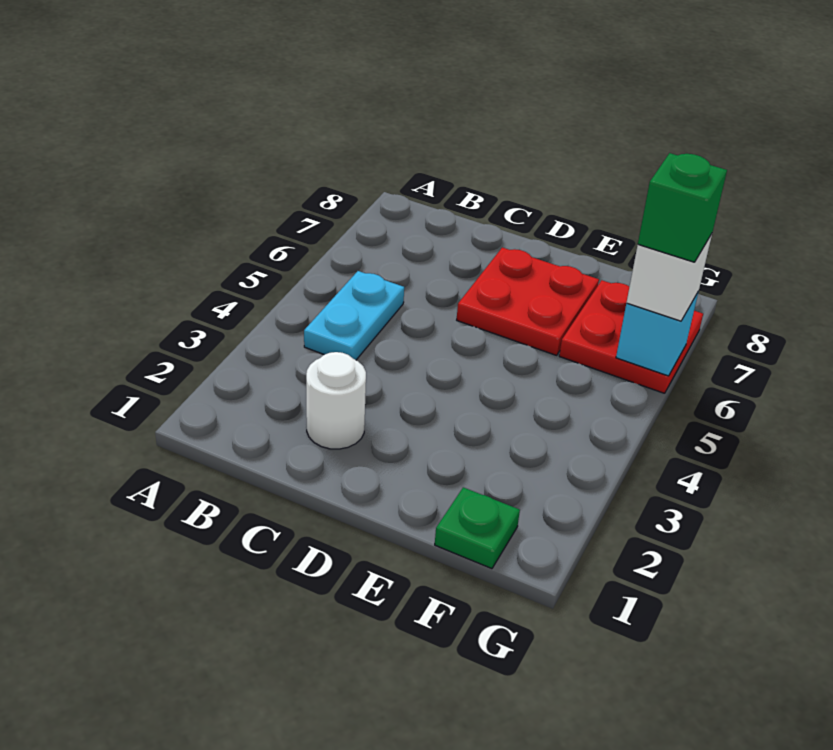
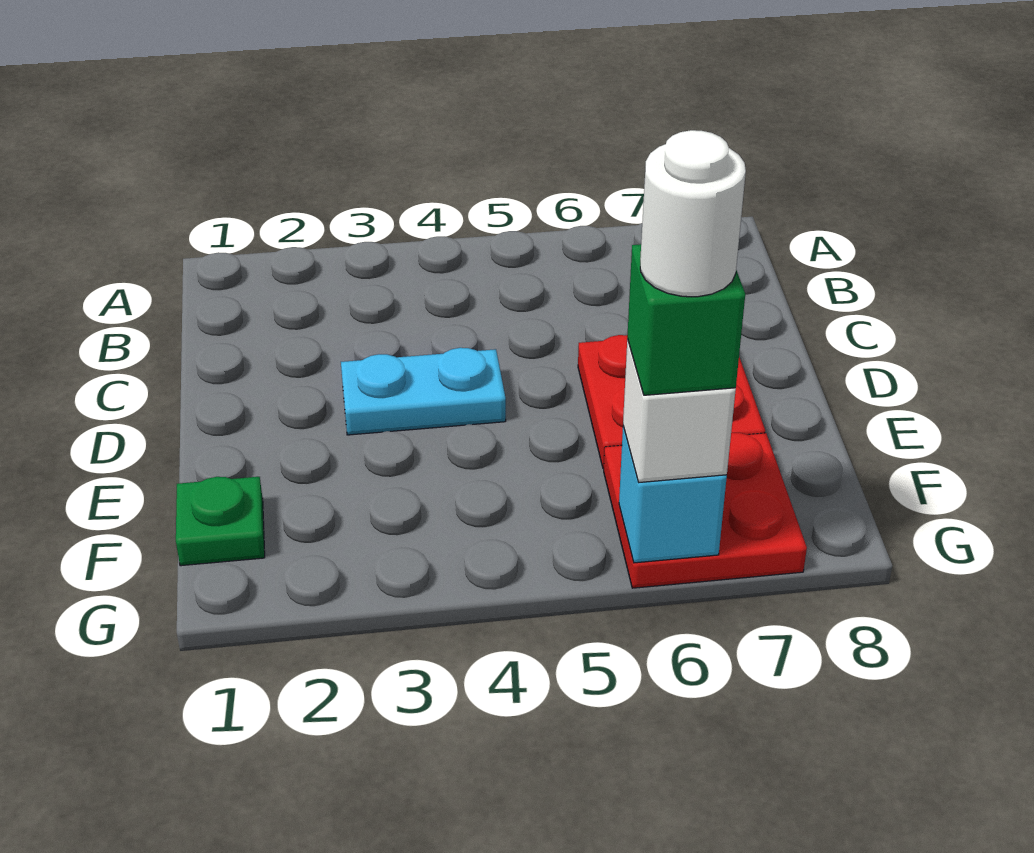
cyan 1x2 plate [304,271,404,360] -> cyan 1x2 plate moved to [341,348,506,435]
white 1x1 round brick [306,352,366,449] -> white 1x1 round brick moved to [640,130,746,297]

